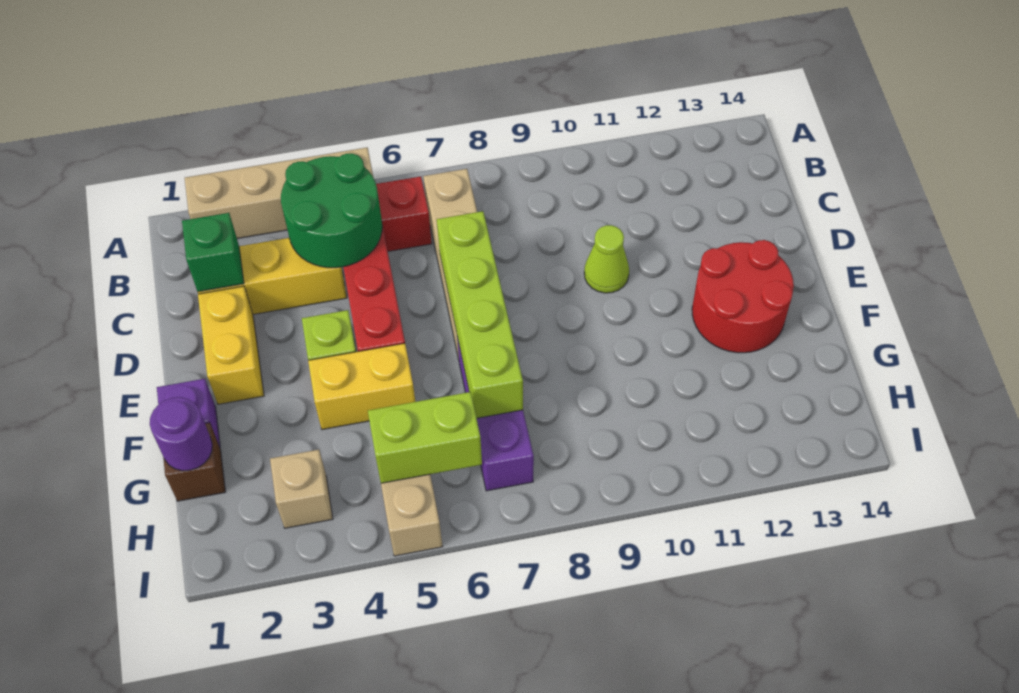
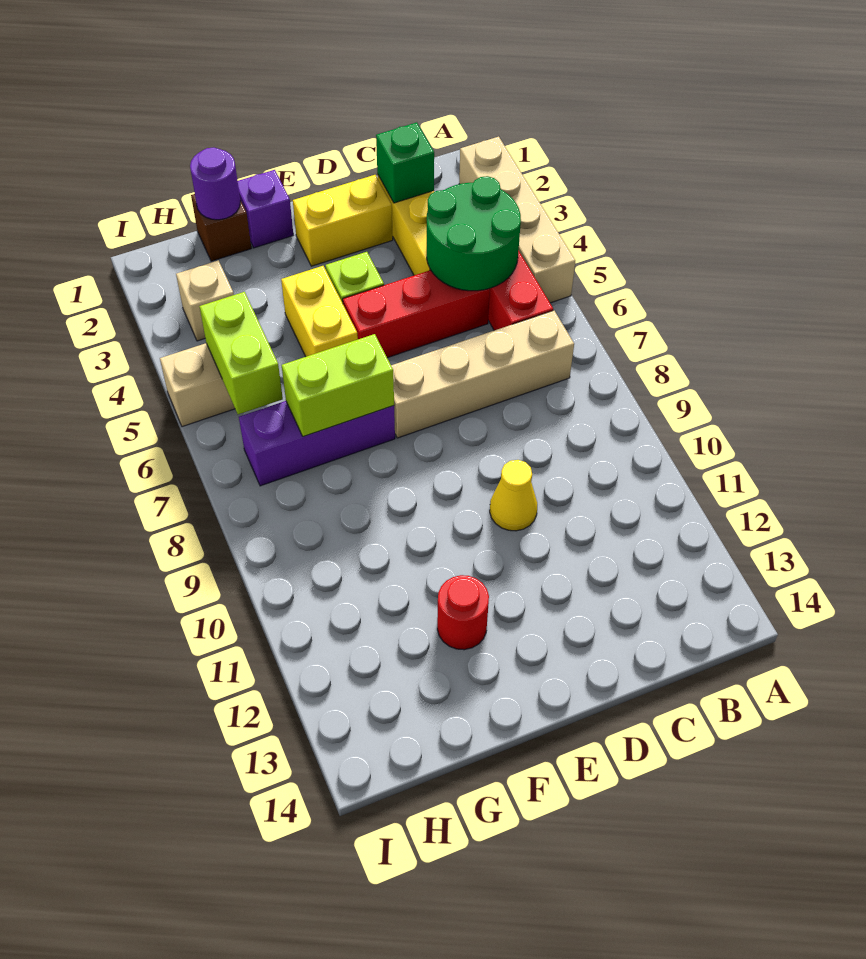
lime 1x4 brick [437,211,523,418] -> lime 1x2 brick [282,334,394,437]
lime 1x1 cone [584,225,629,293] -> yellow 1x1 cone [490,460,537,531]
red 2x2 round brick [692,240,794,353] -> red 1x1 round brick [437,575,489,650]

